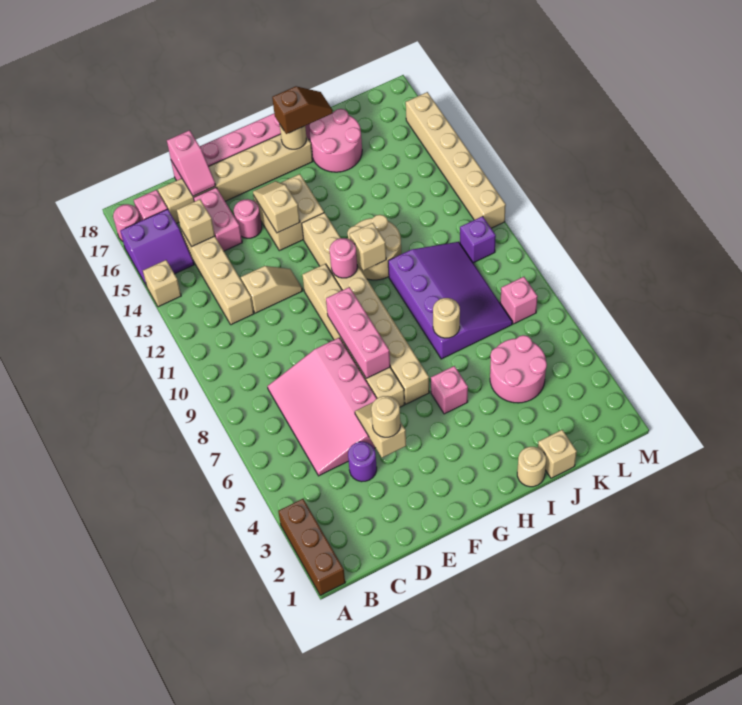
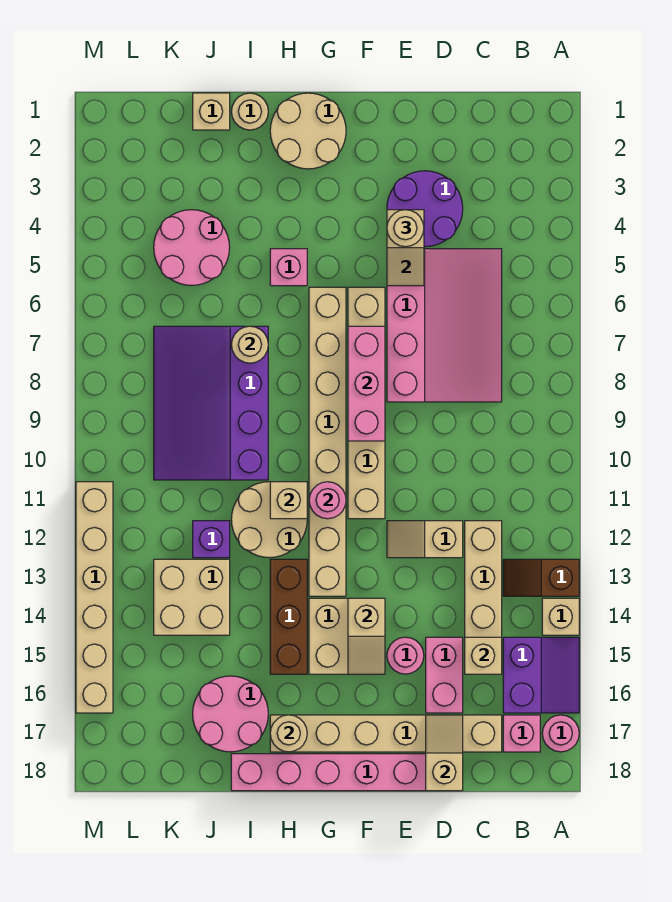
brown 1x3 brick [278,499,345,595] -> brown 1x3 brick moved to [270,559,307,674]
purple 2x2 slope [120,209,194,285] -> purple 2x2 slope turned to [503,637,579,713]
purple 1x1 round brick [348,442,377,482] -> purple 2x2 round brick [387,171,463,247]
pink 1x2 slope [167,130,216,196] -> tan 1x2 slope [426,715,463,791]
none -> tan 2x2 round brick [270,93,346,169]
brown 1x2 slope [272,86,333,134] -> brown 1x2 slope moved to [503,559,579,596]
none -> tan 2x2 brick [154,559,230,635]
pink 1x1 brick [500,277,538,324] -> none
purple 1x1 brick [460,216,496,263] -> purple 1x1 brick moved to [193,521,230,558]

